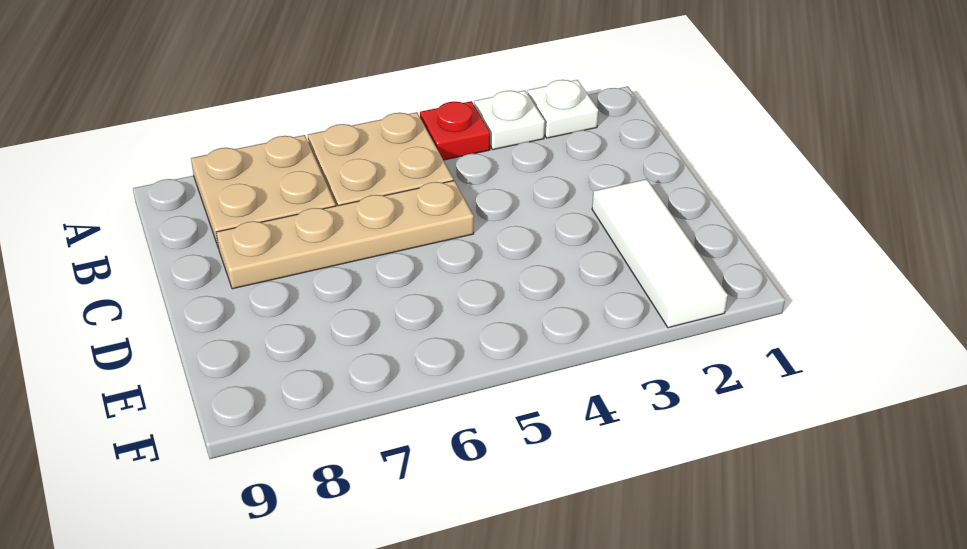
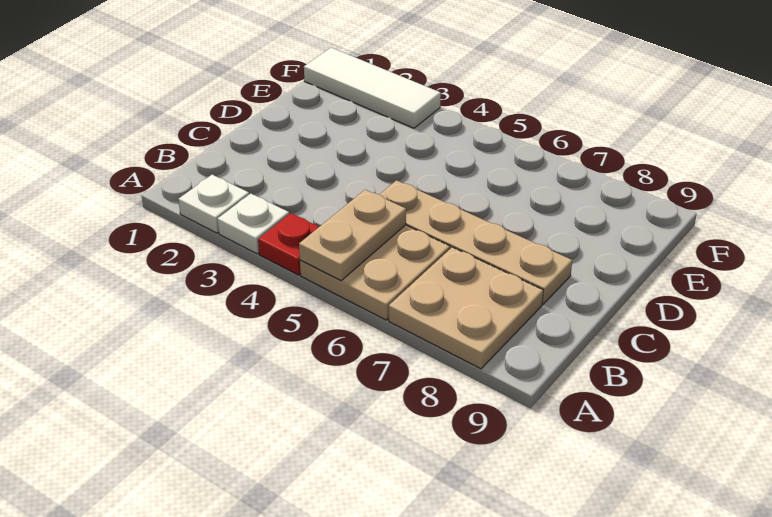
none -> tan 1x2 plate [299,190,406,280]
white 1x3 tile [592,179,728,328] -> white 1x3 tile turned to [304,48,441,128]

